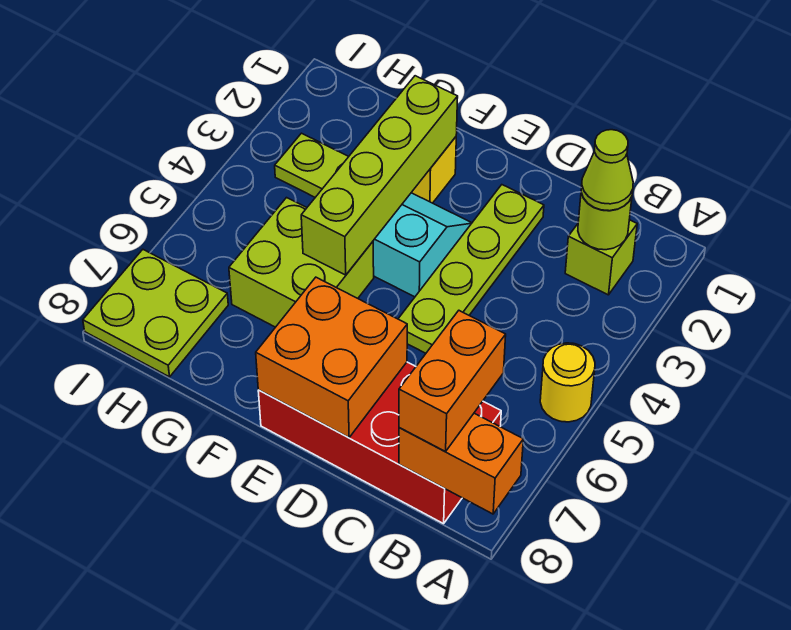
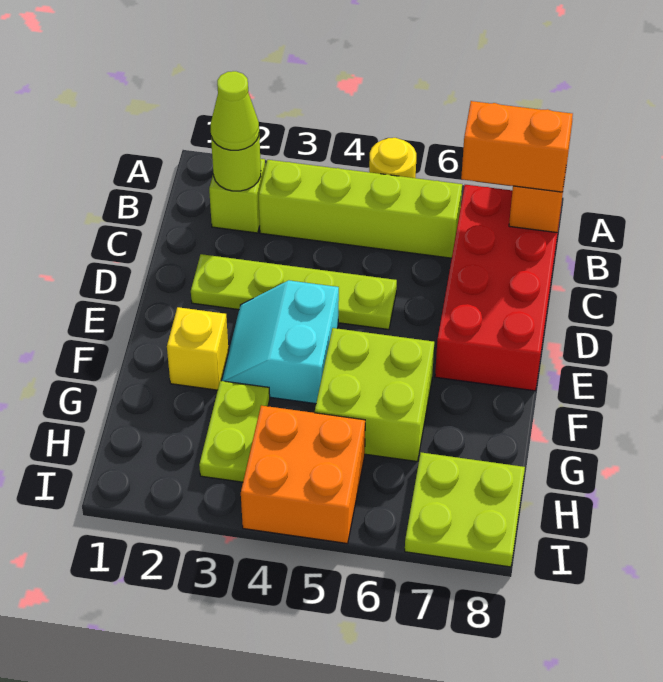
orange 2x2 brick [256,277,407,438] -> orange 2x2 brick moved to [241,406,365,544]
lime 1x4 brick [301,76,458,275] -> lime 1x4 brick moved to [259,160,462,258]

